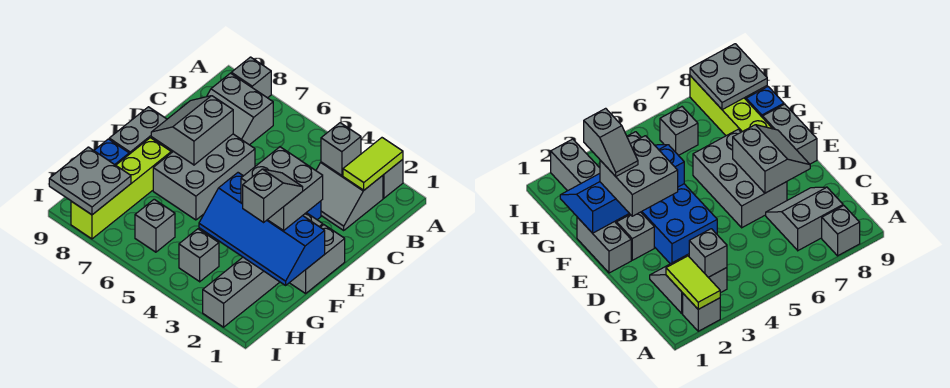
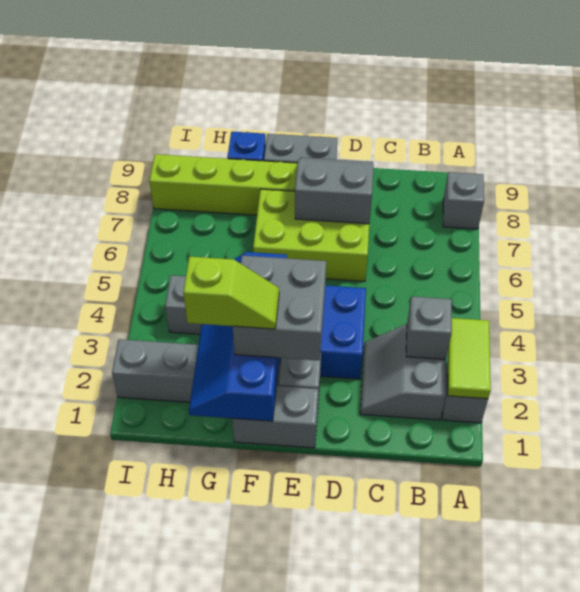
lime 1x2 tile [343,138,403,190] -> lime 1x2 tile turned to [448,318,491,399]
grey 2x2 slope [207,73,273,145] -> none
grey 2x3 brick [153,134,255,220] -> lime 2x3 brick [253,189,369,281]
grey 1x2 slope [243,169,303,222] -> lime 1x2 slope [183,256,279,329]
grey 1x1 brick [135,199,175,252] -> none
grey 2x2 plate [49,147,131,215] -> none

